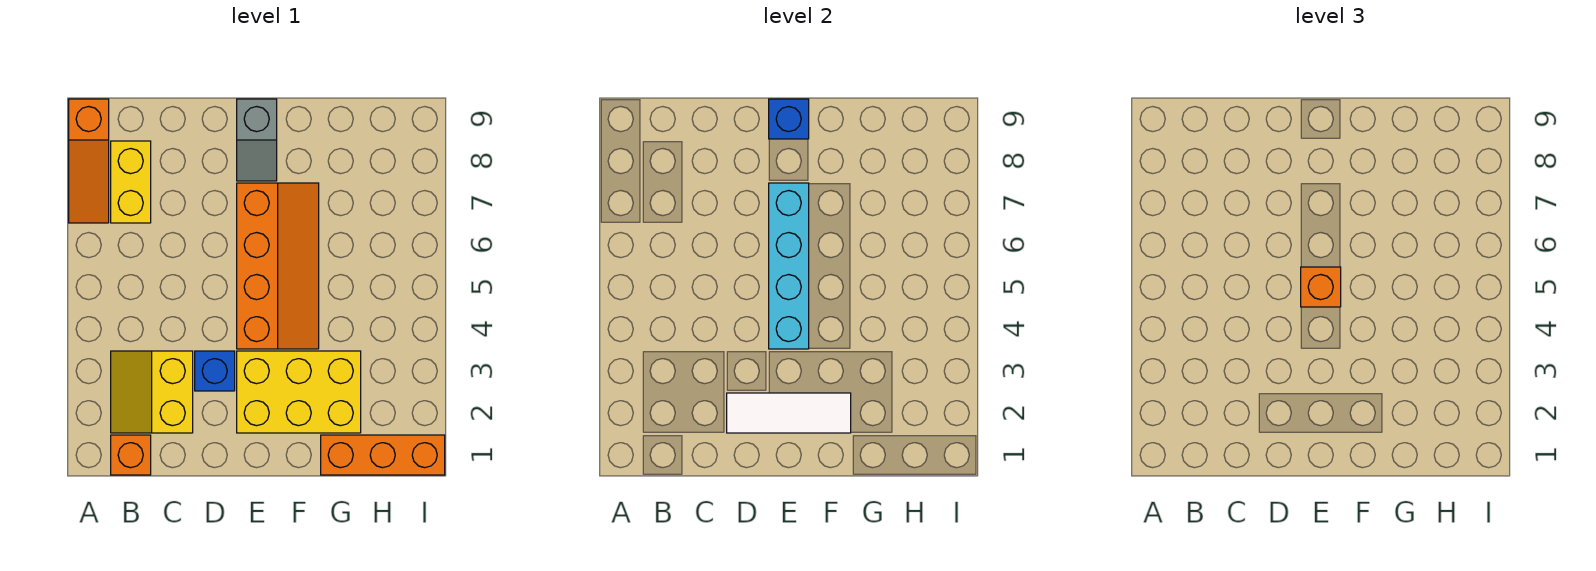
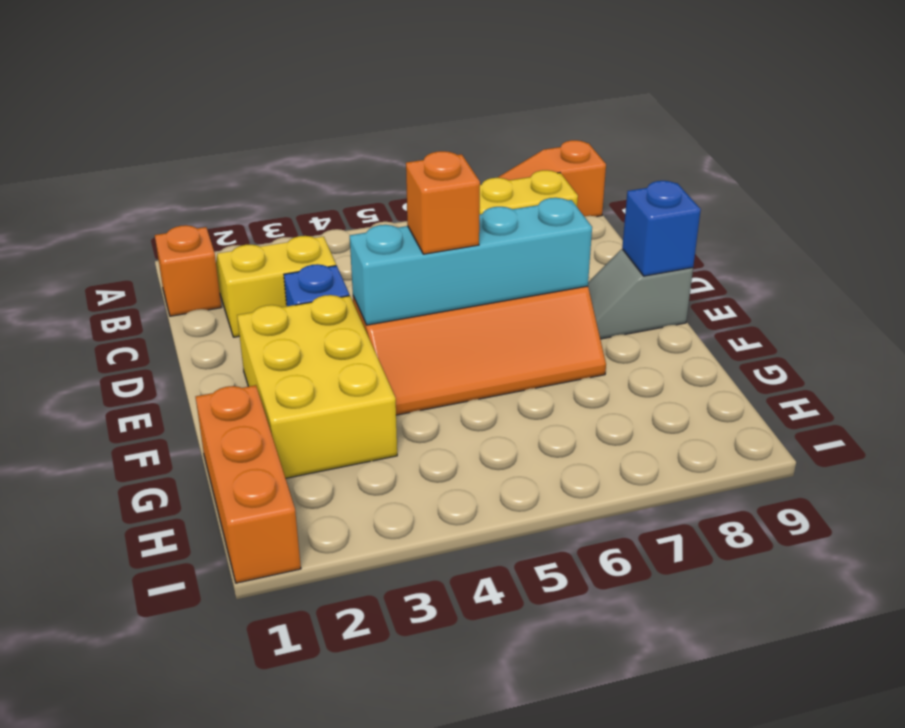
white 1x3 tile [727,393,851,433] -> none

